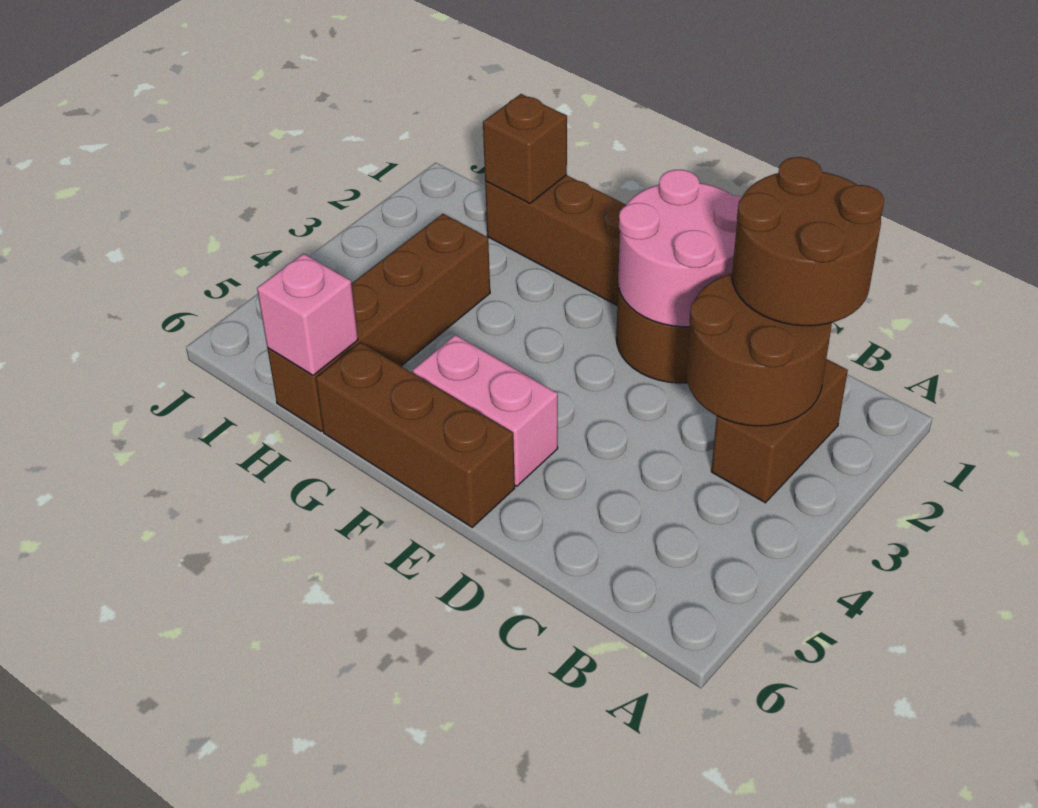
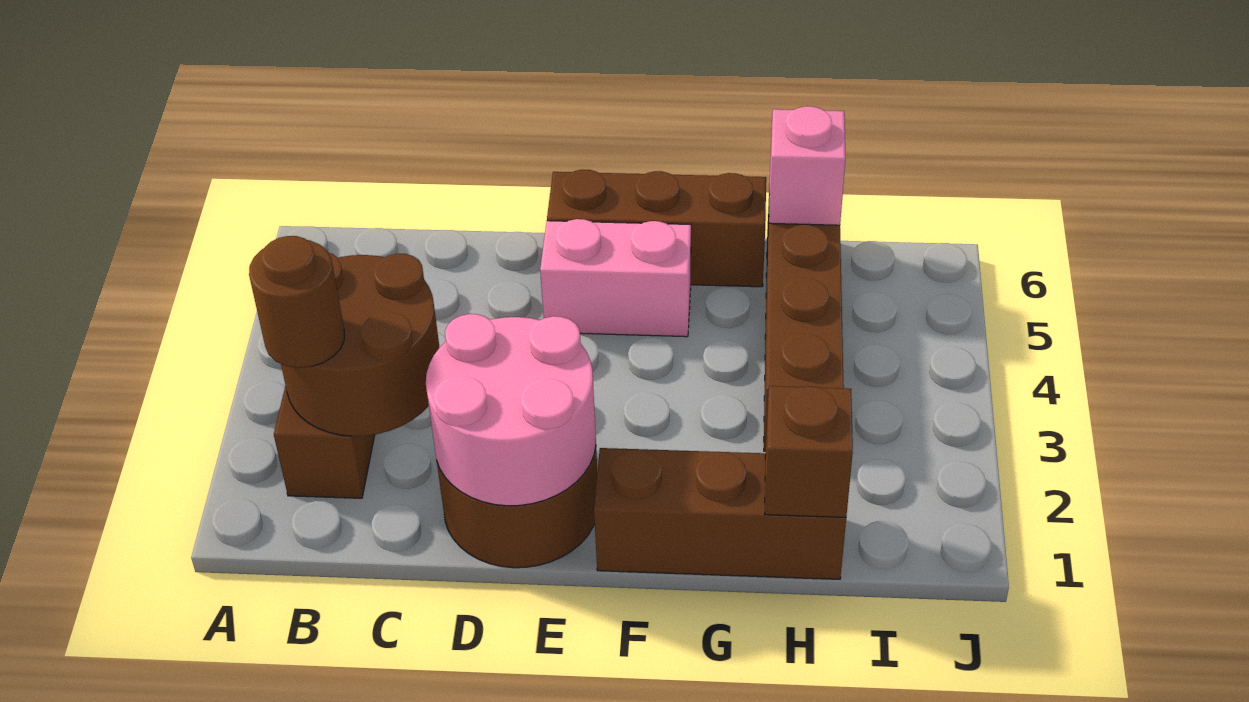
brown 2x2 round brick [732,157,884,326] -> brown 1x1 round brick [249,236,344,368]

